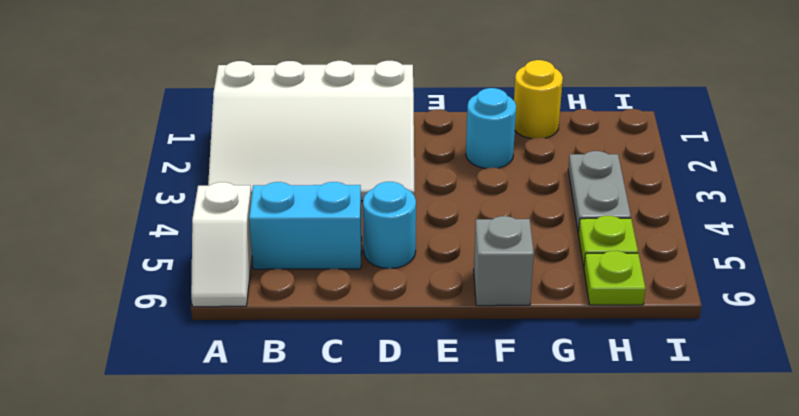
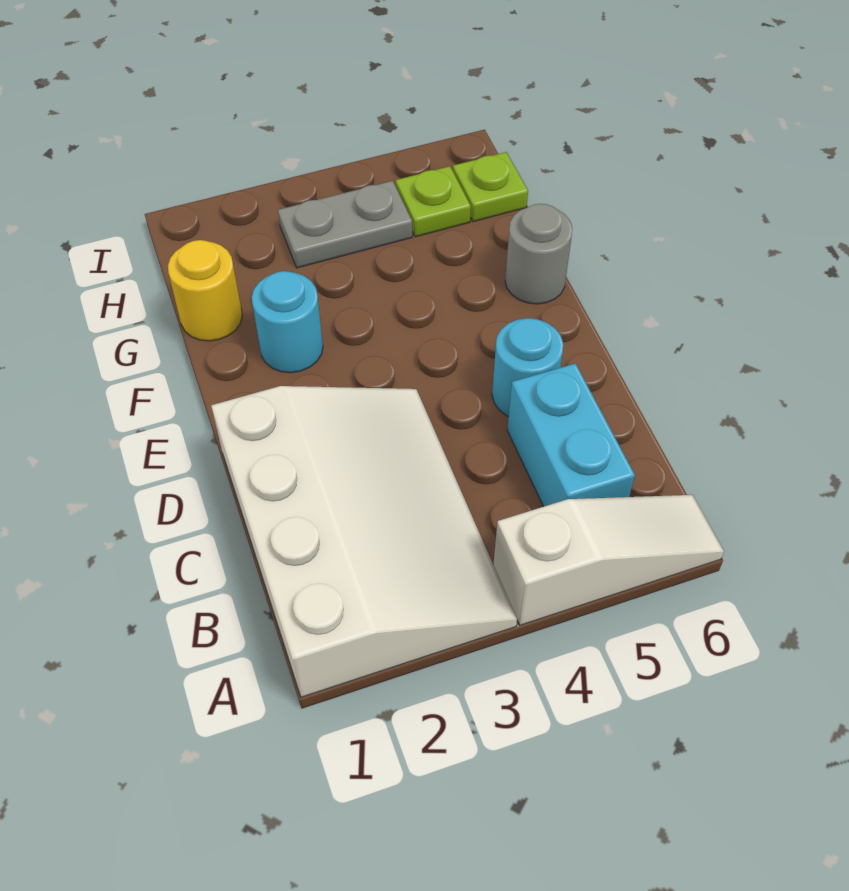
white 1x2 slope [191,182,252,307] -> white 1x3 slope [493,495,724,625]
grey 1x1 brick [474,216,534,306] -> grey 1x1 round brick [505,204,572,304]

